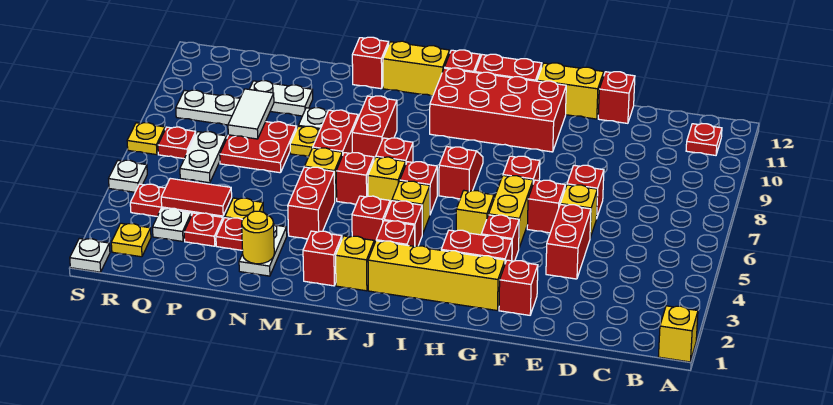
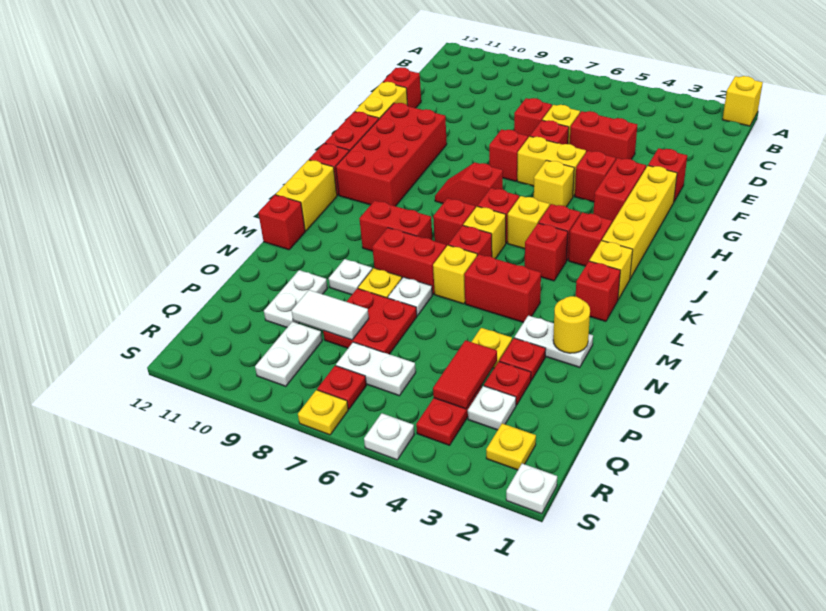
red 1x1 plate [686,124,722,155] -> none
none -> white 1x1 plate [388,277,432,316]

